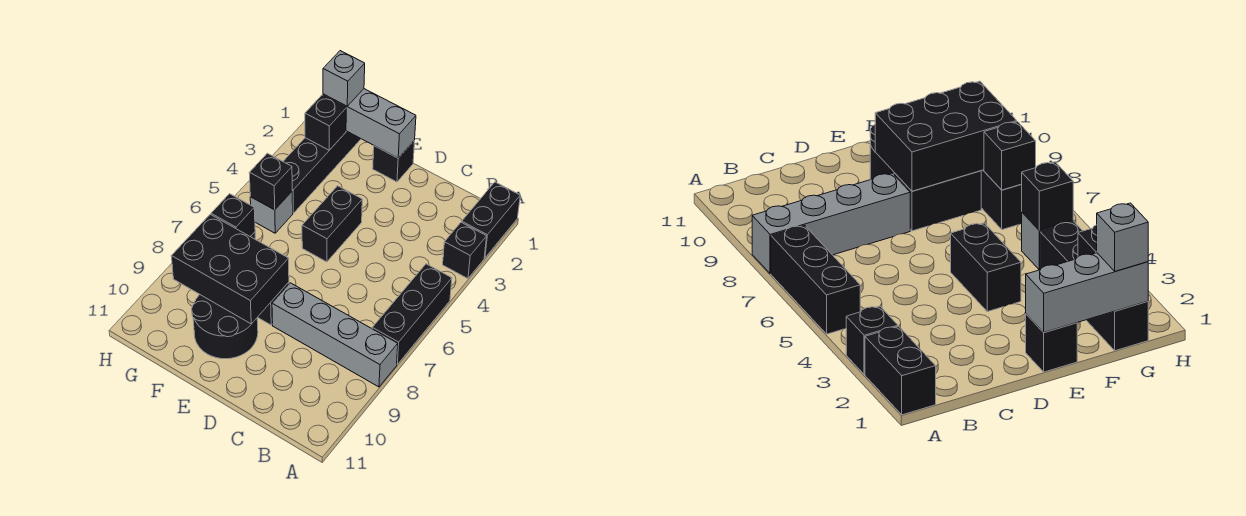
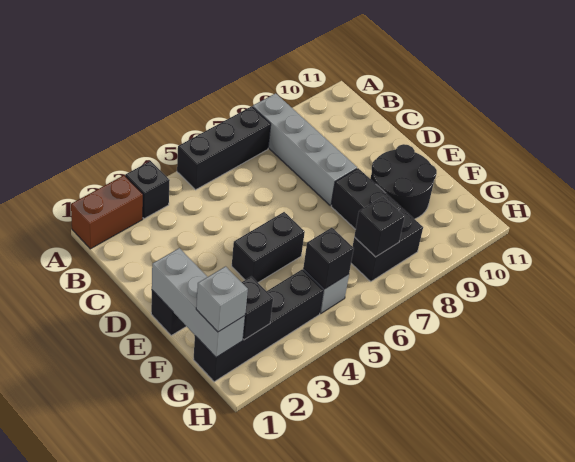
black 1x2 brick [462,182,520,258] -> brown 1x2 brick [71,175,143,249]
black 2x3 brick [171,214,289,324] -> none

